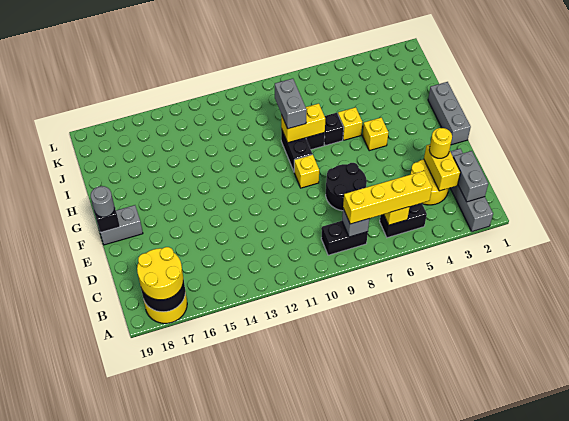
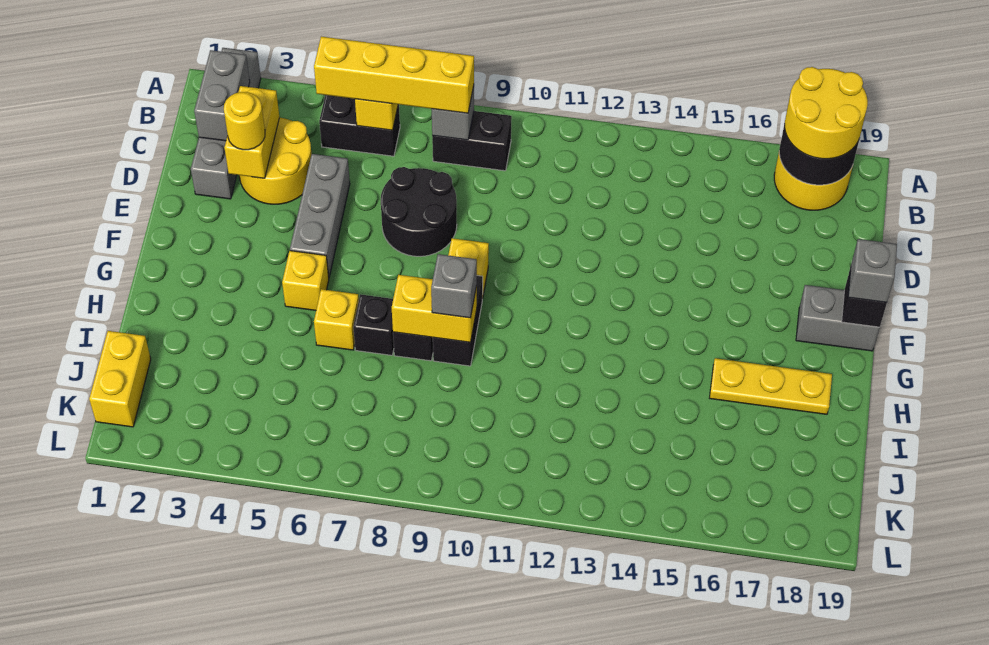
grey 1x3 brick [428,82,471,145] -> grey 1x3 brick moved to [290,154,350,277]
grey 1x1 round brick [91,186,115,217] -> grey 1x1 brick [848,239,897,302]
grey 1x2 brick [275,79,307,129] -> grey 1x1 brick [431,254,477,318]
none -> yellow 1x3 plate [710,358,832,414]
none -> yellow 1x2 brick [89,331,151,427]

